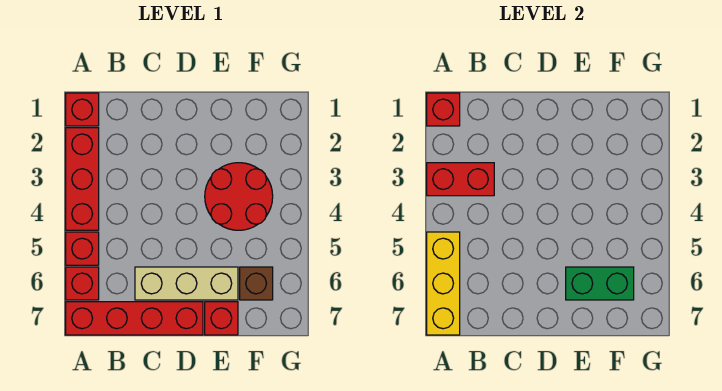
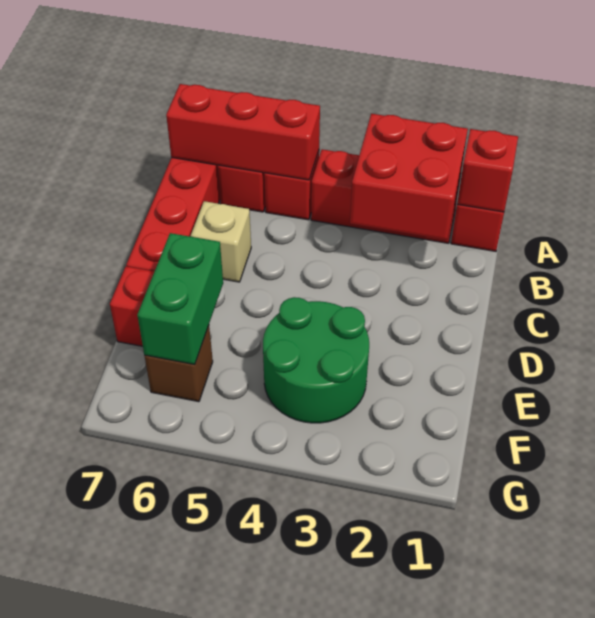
red 1x2 brick [427,163,494,196] -> red 2x2 brick [350,114,468,240]
yellow 1x3 brick [427,232,460,335] -> red 1x3 brick [166,84,320,180]
tan 1x3 brick [135,267,238,300] -> tan 1x1 brick [191,201,251,282]
red 2x2 round brick [205,163,273,230] -> green 2x2 round brick [263,297,369,423]

